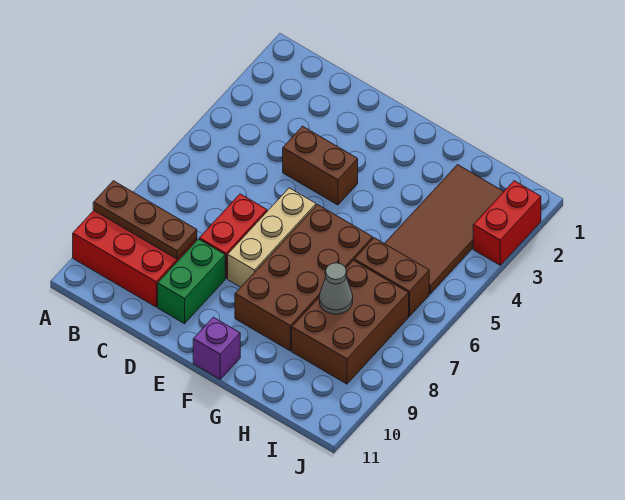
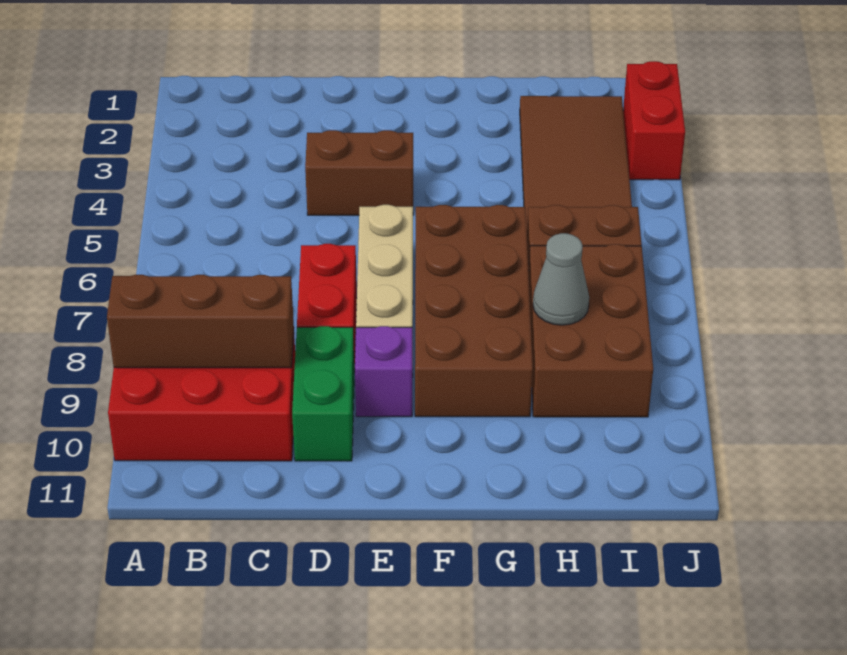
brown 1x3 plate [93,181,197,259] -> brown 1x3 brick [107,275,294,368]
purple 1x1 brick [193,317,240,379] -> purple 1x1 brick moved to [355,326,413,417]

